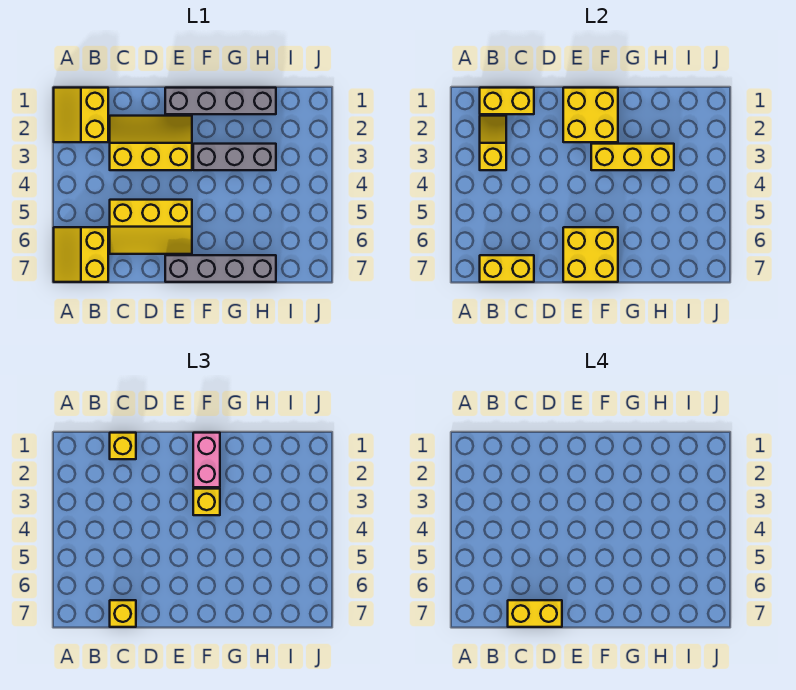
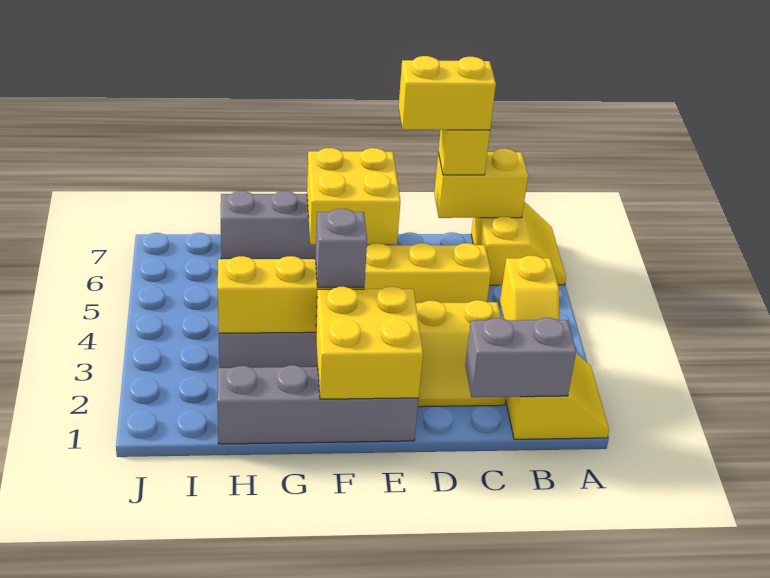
yellow 1x2 brick [480,88,534,114] -> grey 1x2 brick [465,318,576,397]
yellow 1x1 brick [110,433,136,459] -> none
pink 1x2 brick [193,433,220,487] -> none
yellow 1x1 brick [193,489,220,515] -> grey 1x1 brick [315,209,367,287]

